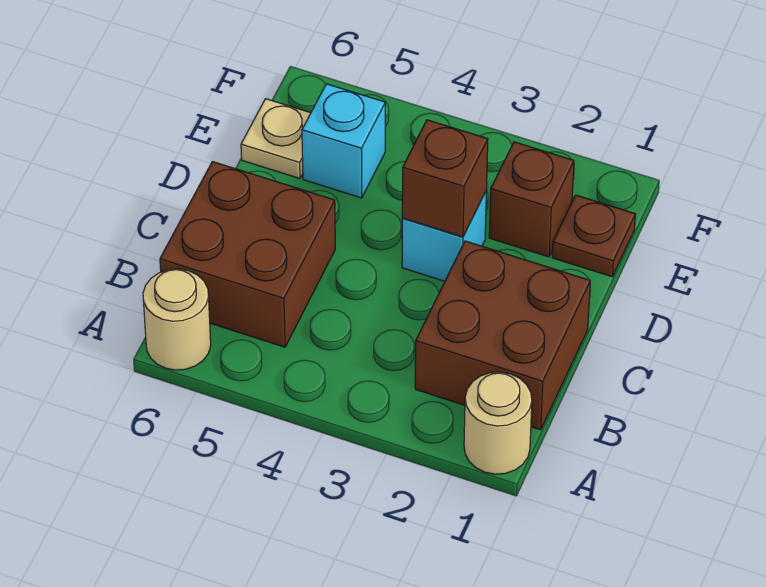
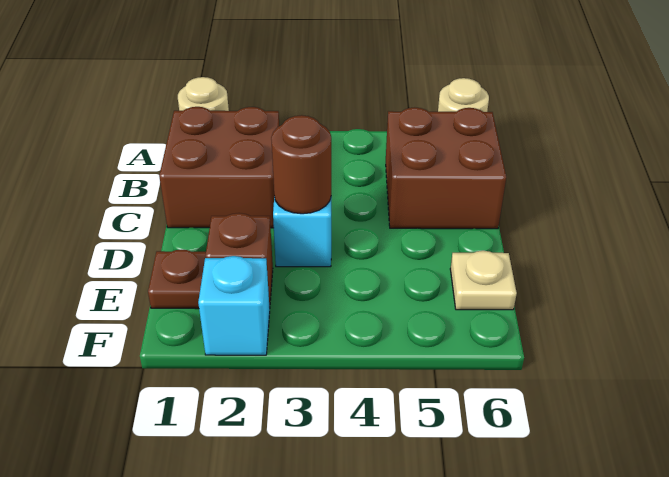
brown 1x1 brick [402,120,488,237] -> brown 1x1 round brick [271,115,331,214]
cyan 1x1 brick [302,84,385,198] -> cyan 1x1 brick moved to [198,256,270,355]

